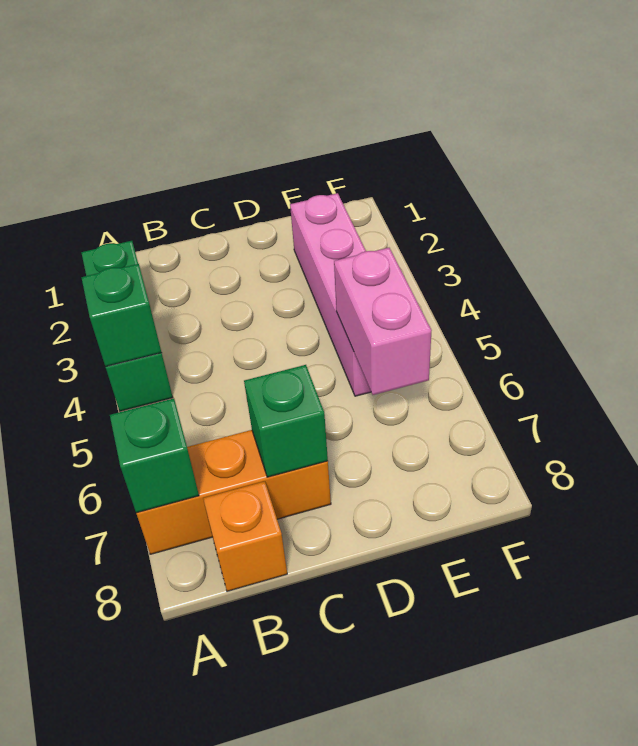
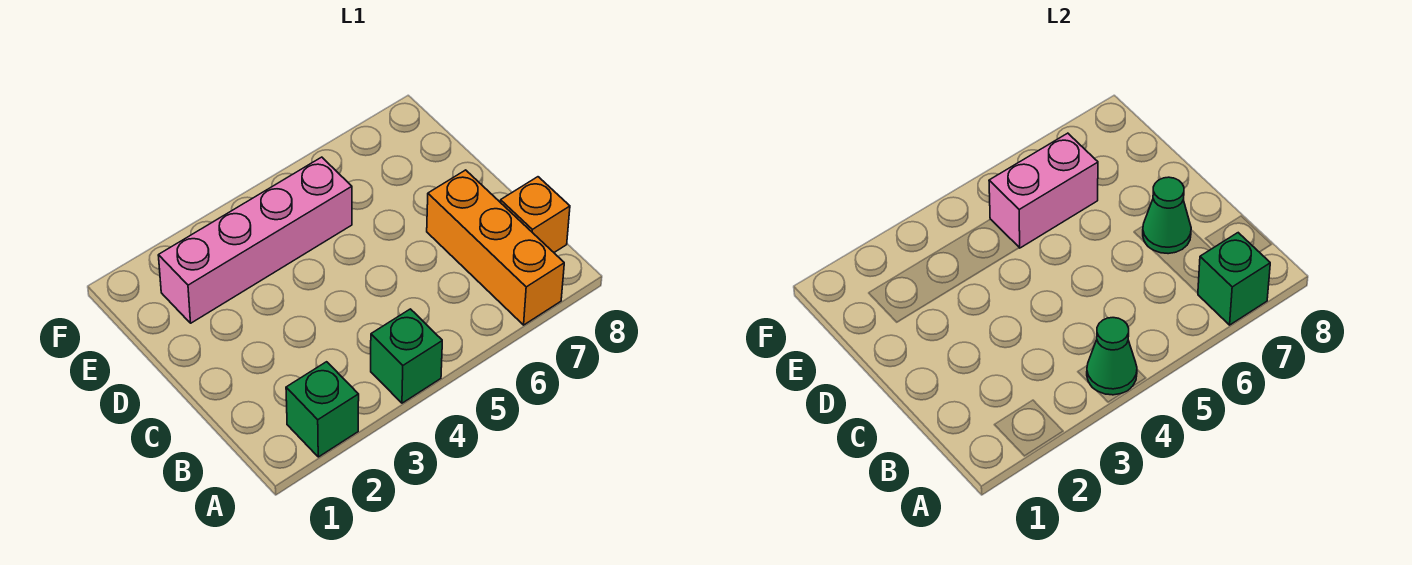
green 1x1 brick [81,264,161,367] -> green 1x1 cone [1087,318,1137,395]
green 1x1 brick [244,365,328,477] -> green 1x1 cone [1143,177,1191,254]

